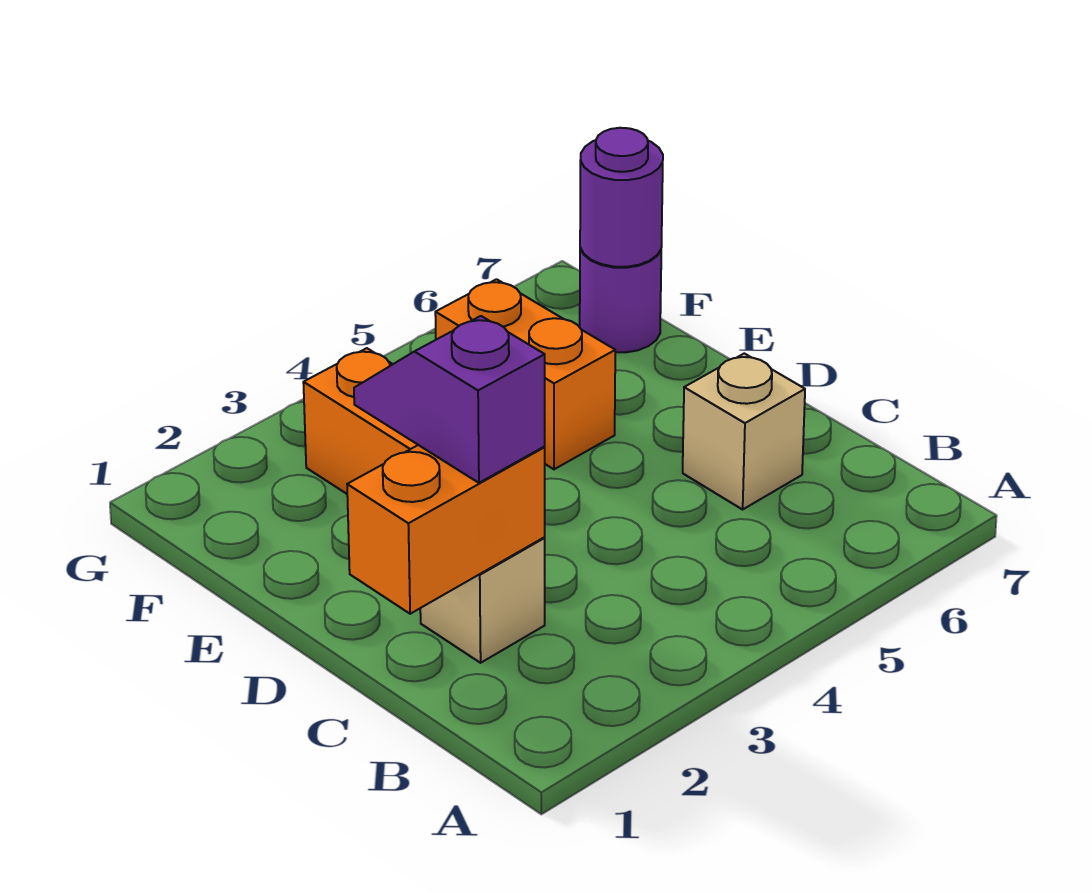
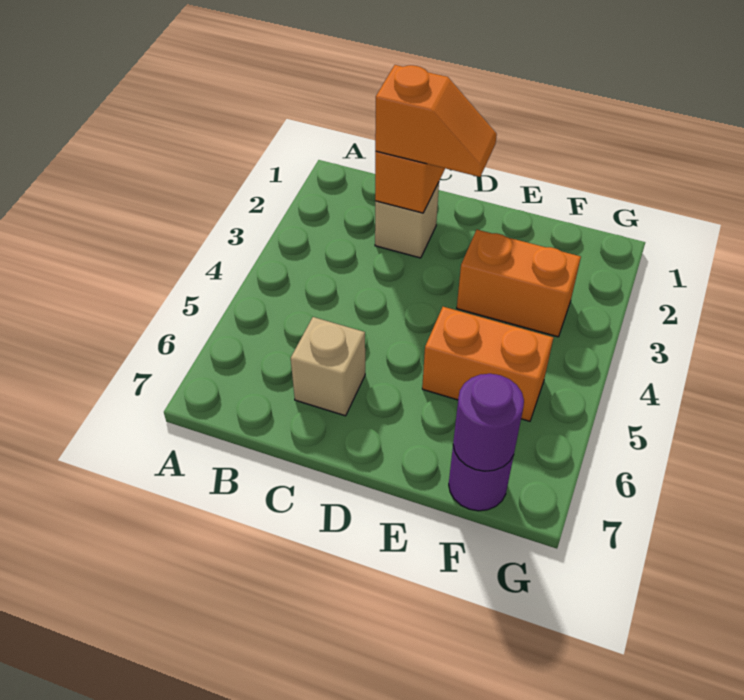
purple 1x2 slope [354,316,545,483] -> orange 1x2 slope [375,65,497,177]

